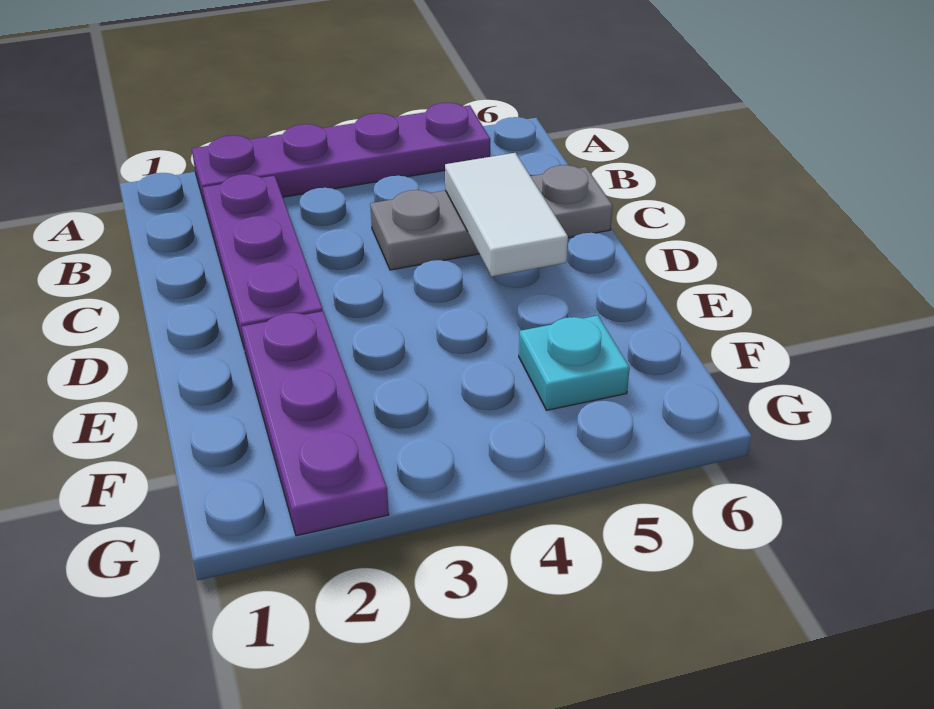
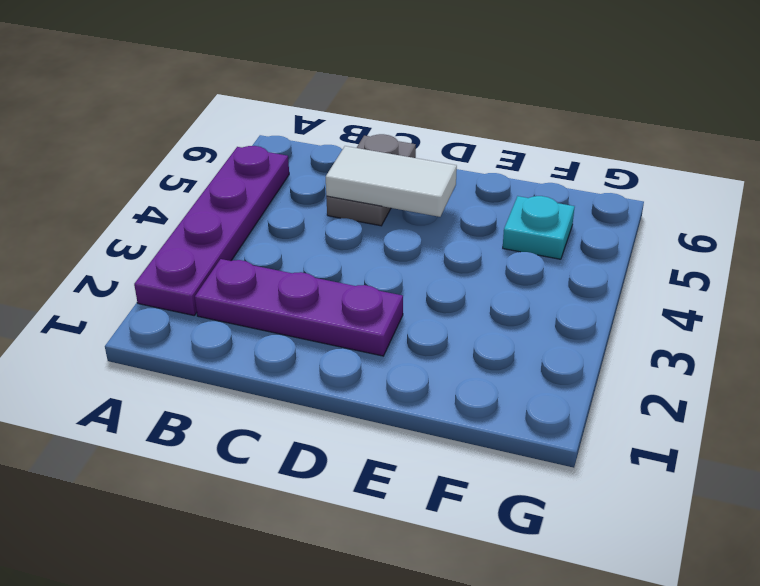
grey 1x3 plate [370,165,613,270] -> grey 1x2 plate [326,134,416,226]
purple 1x3 plate [242,311,389,536] -> none

